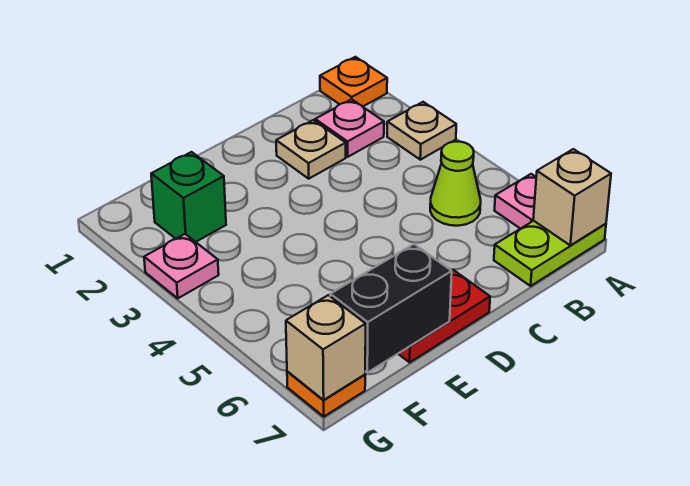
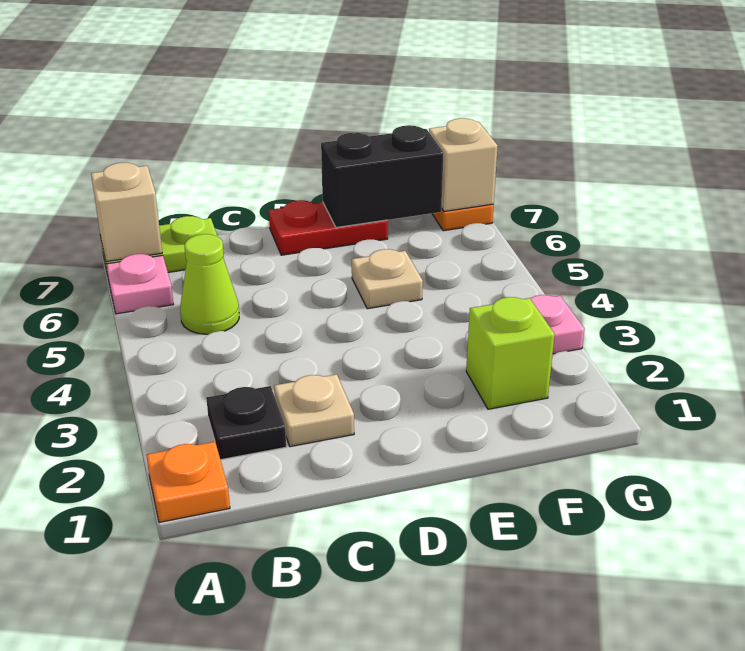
tan 1x1 plate [387,102,456,160] -> tan 1x1 plate moved to [352,249,423,309]
pink 1x1 plate [315,99,384,157] -> black 1x1 plate [206,386,286,460]
green 1x1 brick [151,152,226,242] -> lime 1x1 brick [466,297,555,409]

